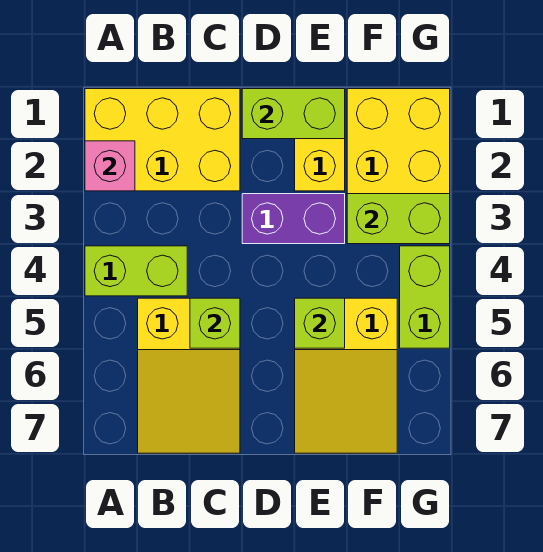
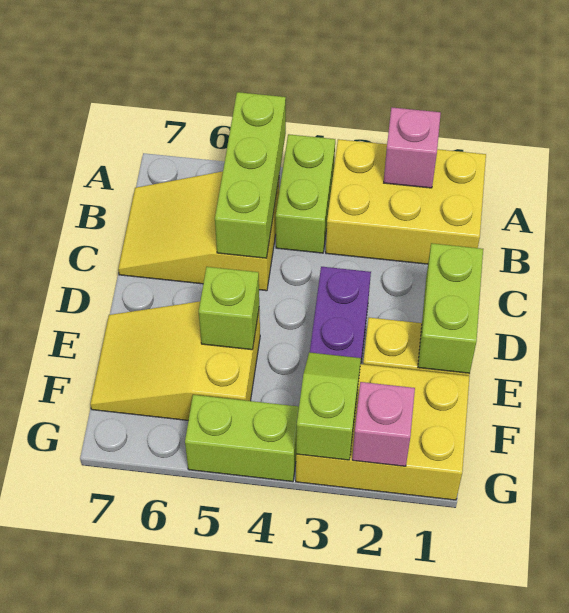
yellow 2x3 brick [85,89,240,191] -> yellow 2x3 brick turned to [326,139,486,264]
lime 1x1 brick [190,298,240,348] -> lime 1x3 brick [215,92,286,258]
lime 1x2 brick [347,194,450,244] -> lime 1x2 slope [296,352,361,460]
none -> pink 1x1 brick [352,382,415,466]

